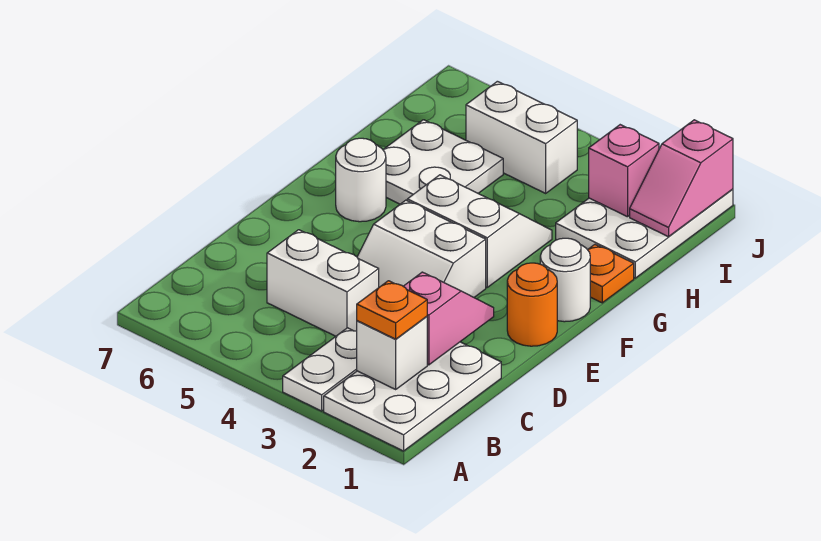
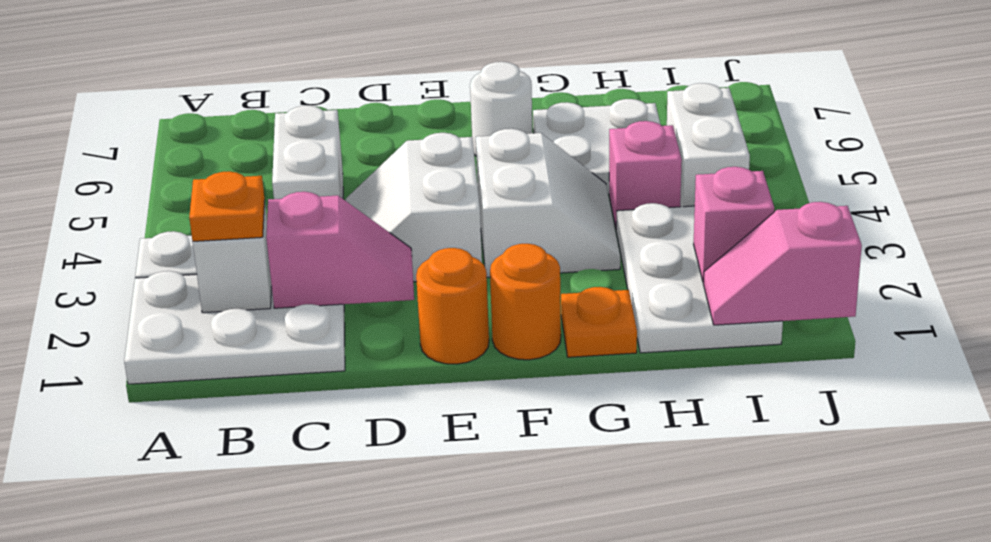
white 1x1 round brick [540,238,590,322] -> orange 1x1 round brick [490,244,561,360]
white 2x3 plate [556,189,733,278] -> white 2x3 plate turned to [616,203,783,353]
none -> pink 1x1 brick [609,121,682,228]

